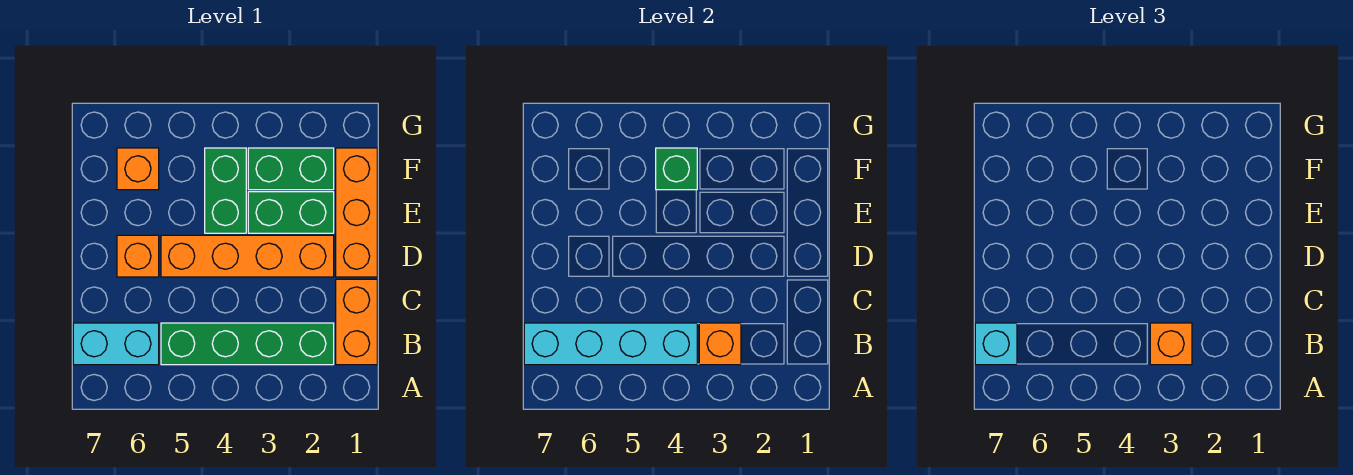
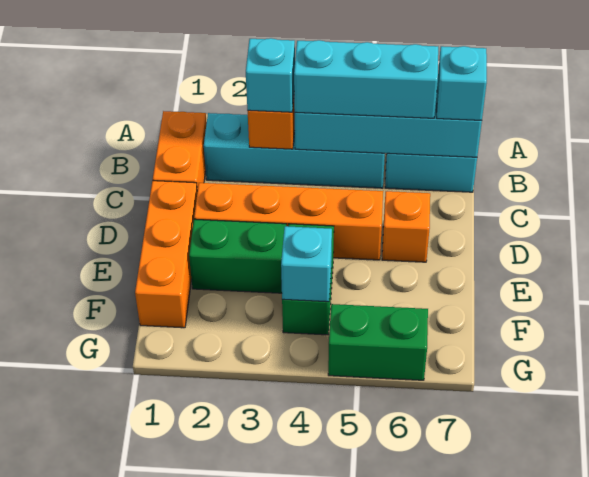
green 1x4 brick [161,323,334,365] -> cyan 1x4 brick [204,113,385,188]
orange 1x1 brick [1150,323,1192,365] -> cyan 1x1 brick [246,38,295,112]
none -> cyan 1x3 brick [294,40,438,118]
green 1x2 brick [248,148,334,190] -> green 1x2 brick moved to [328,304,428,380]
green 1x1 brick [656,148,697,190] -> cyan 1x1 brick [281,226,332,302]
orange 1x1 brick [117,148,159,190] -> none

